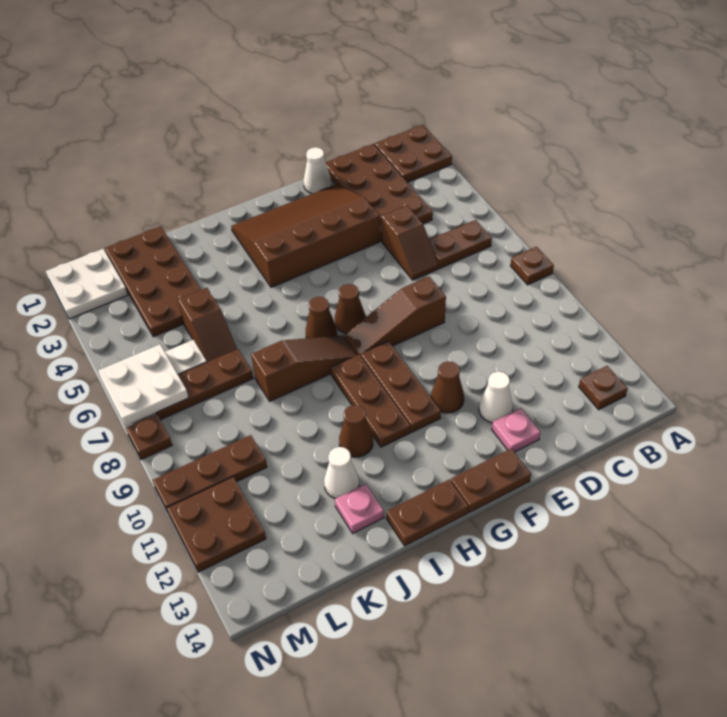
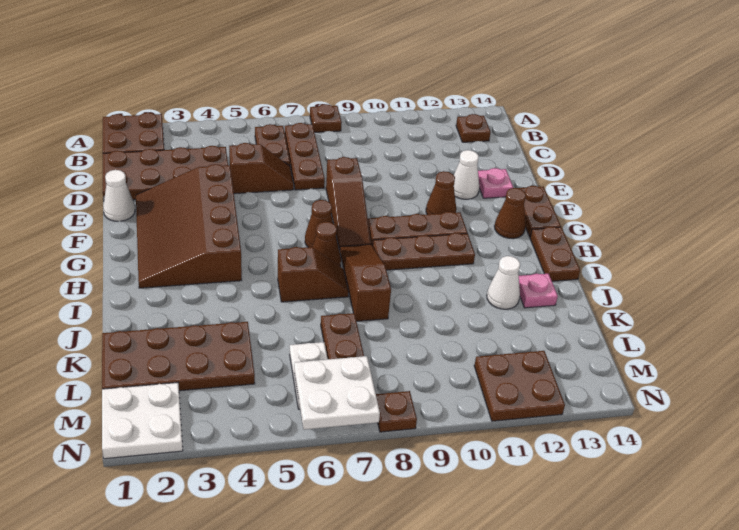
brown 1x1 cone [339,405,373,457] -> brown 1x1 cone moved to [494,188,526,239]
brown 1x2 slope [178,288,237,362] -> brown 1x2 slope moved to [278,247,349,302]
brown 1x3 plate [153,435,267,512] -> brown 1x3 plate moved to [285,123,325,190]

